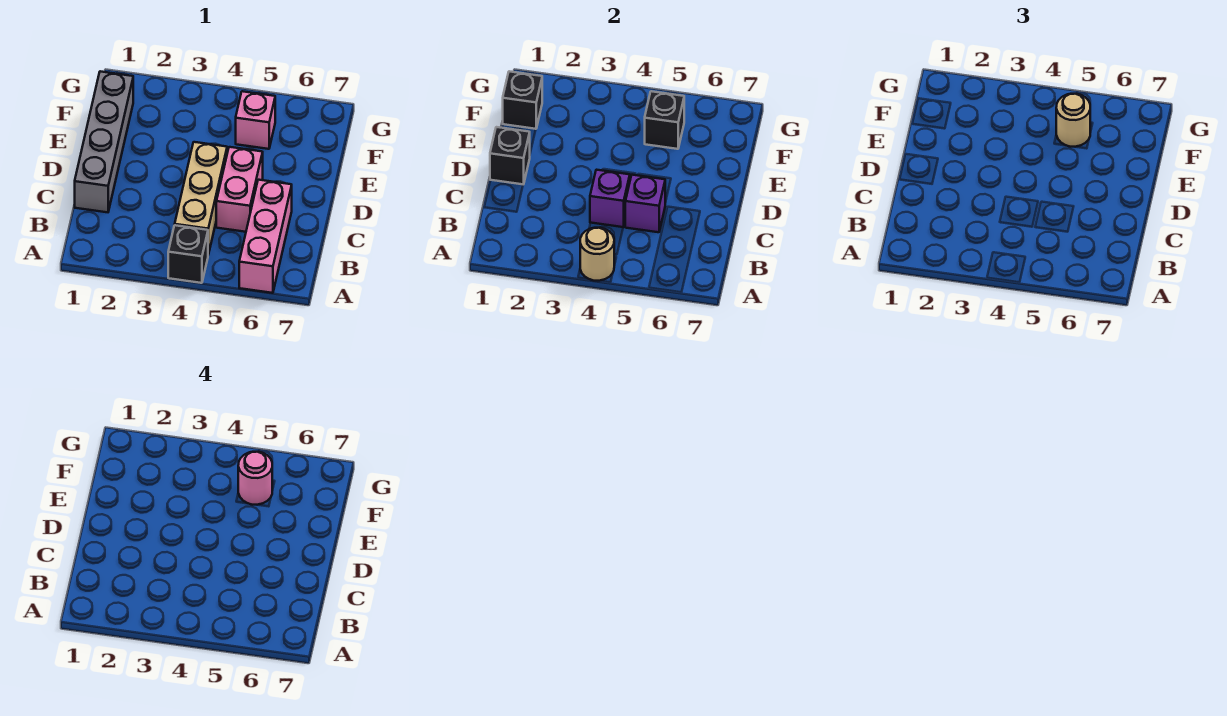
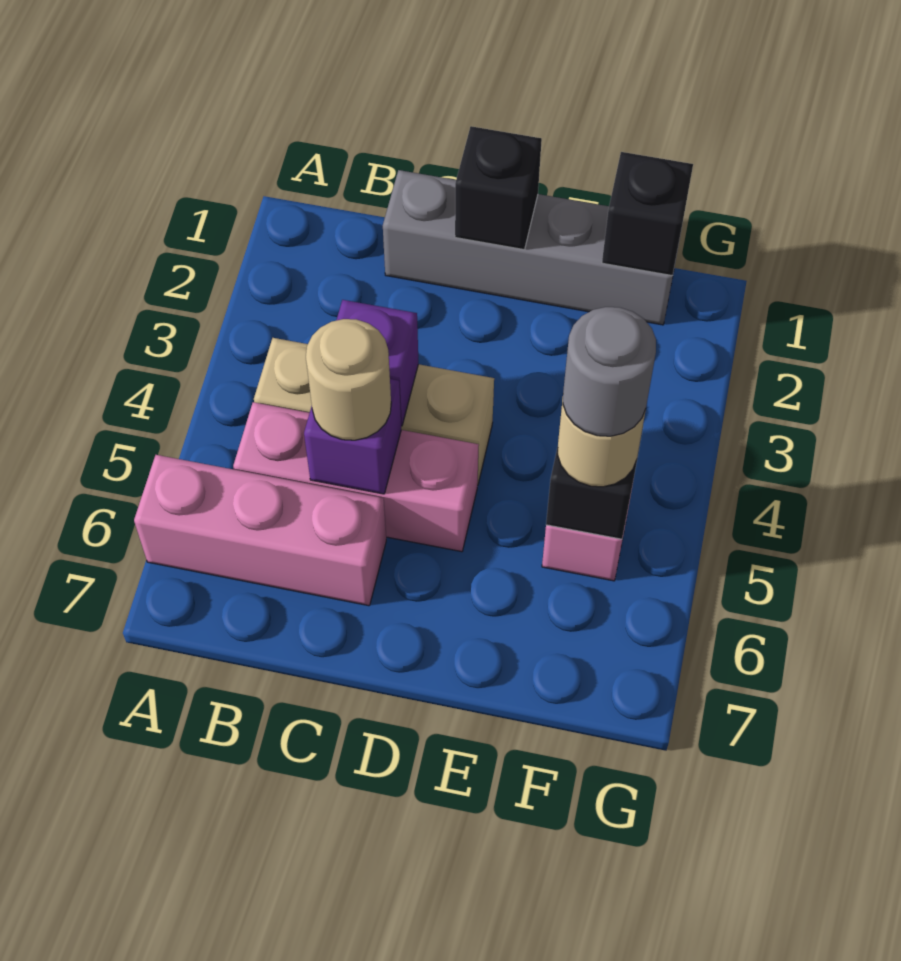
black 1x1 brick [168,225,208,283] -> none
tan 1x1 round brick [580,228,614,281] -> tan 1x1 round brick moved to [306,319,391,440]
pink 1x2 brick [216,147,263,232] -> pink 1x3 brick [233,402,478,552]
pink 1x1 round brick [238,452,272,505] -> grey 1x1 round brick [563,307,656,436]

